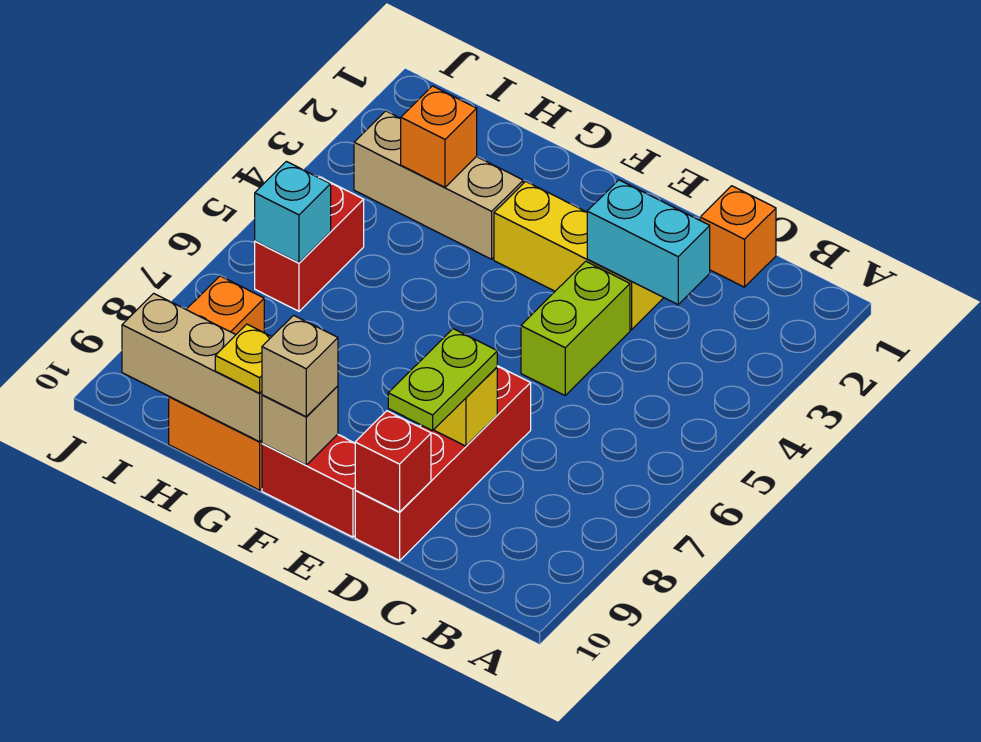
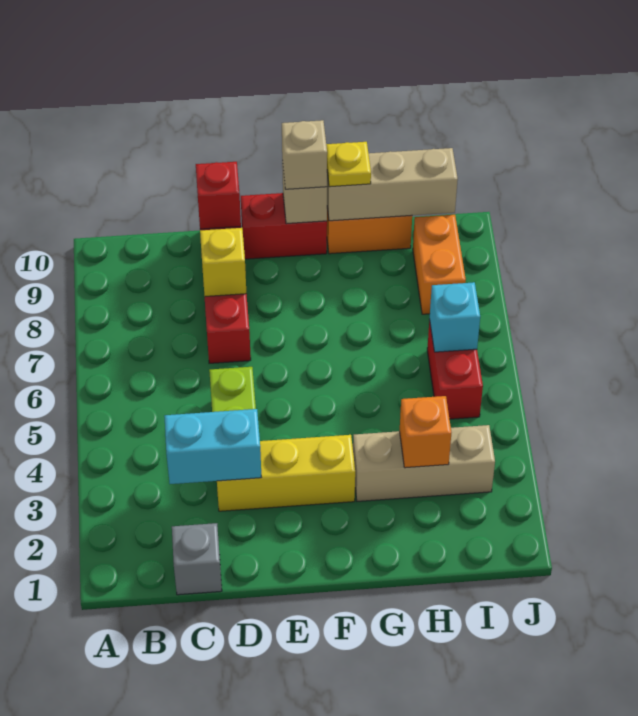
orange 1x1 brick [700,186,776,287] -> grey 1x1 brick [172,523,222,595]
lime 1x2 plate [388,329,497,431] -> none

